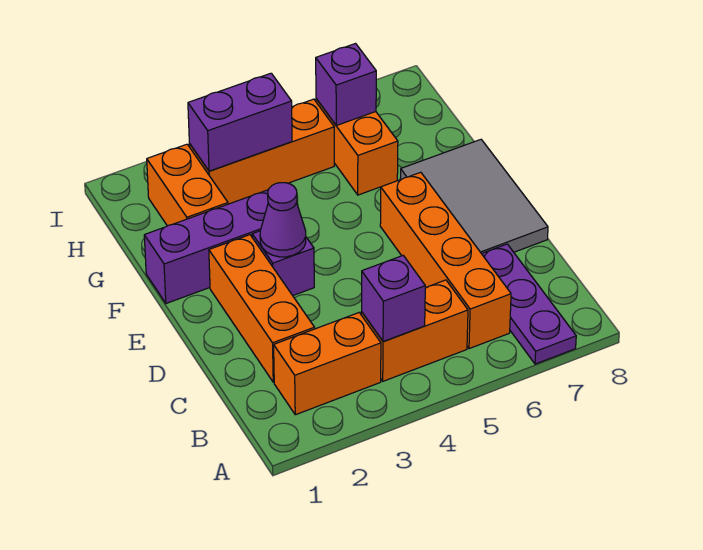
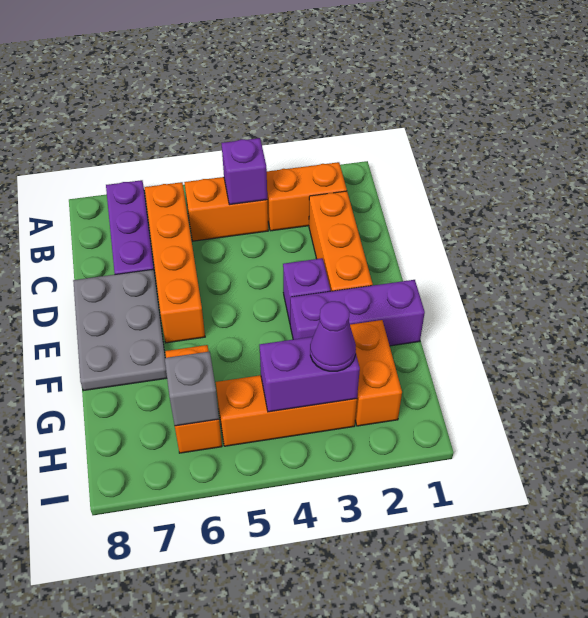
grey 2x3 tile [400,140,548,254] -> grey 2x3 plate [73,269,167,391]
purple 1x1 cone [260,183,306,257] -> purple 1x1 cone moved to [310,301,356,371]
purple 1x1 brick [316,44,376,125] -> grey 1x1 brick [165,352,219,426]

